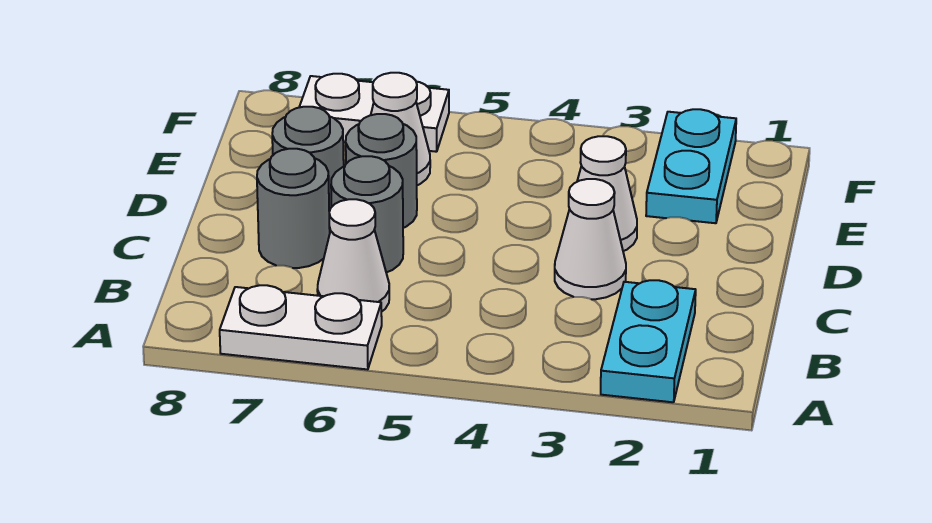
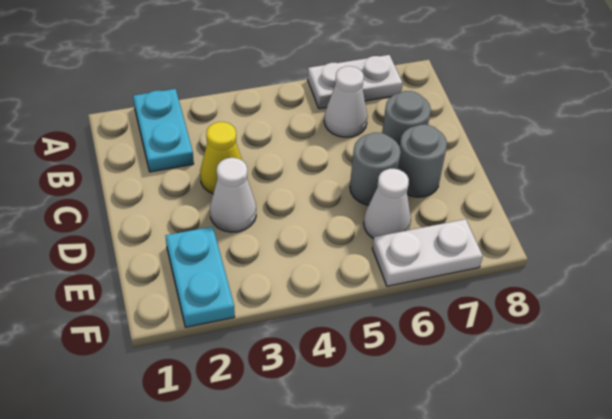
white 1x1 cone [555,179,626,299] -> yellow 1x1 cone [200,122,242,194]
grey 1x1 round brick [331,156,403,273] -> none

